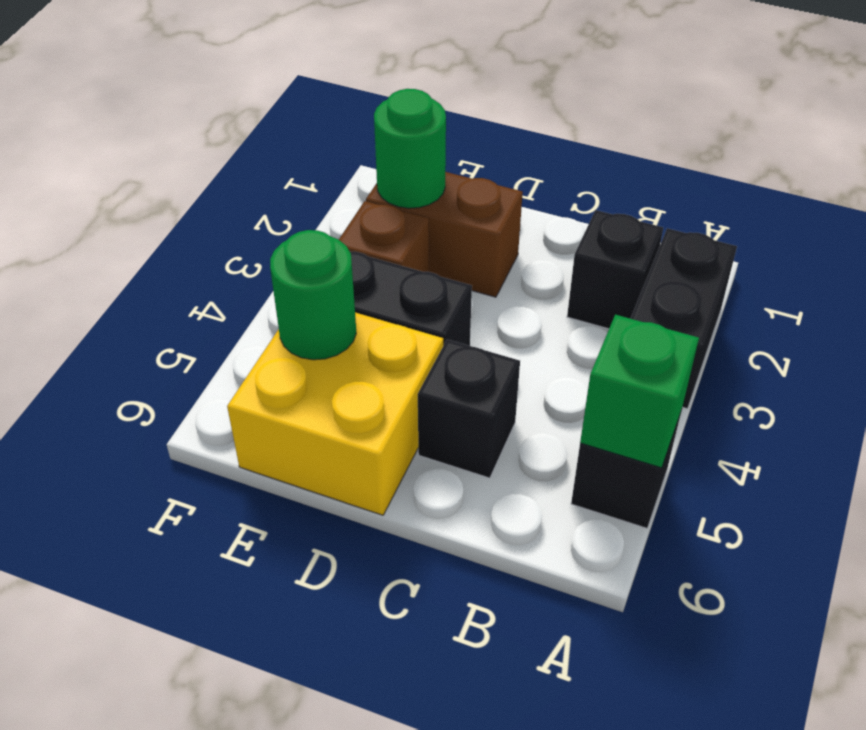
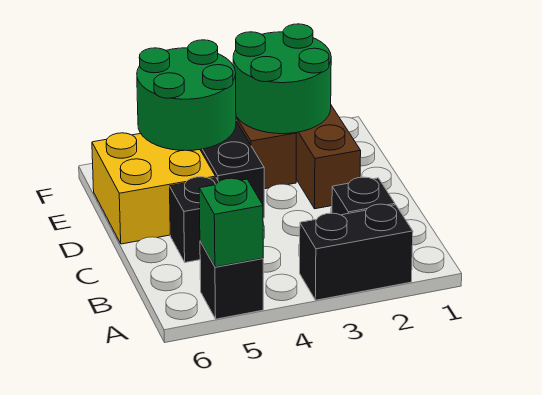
green 1x1 round brick [374,89,446,208] -> green 2x2 round brick [233,24,331,134]
green 1x1 round brick [270,230,356,360] -> green 2x2 round brick [137,40,236,151]

